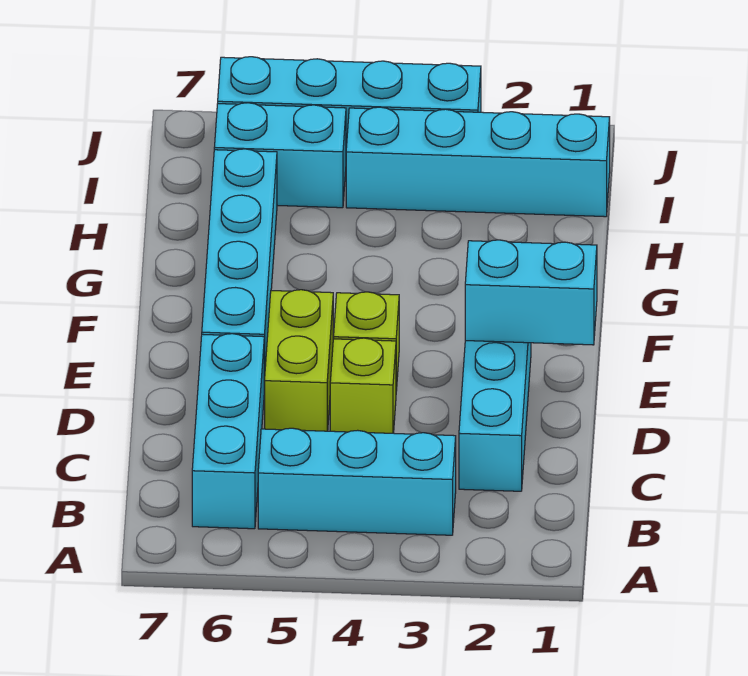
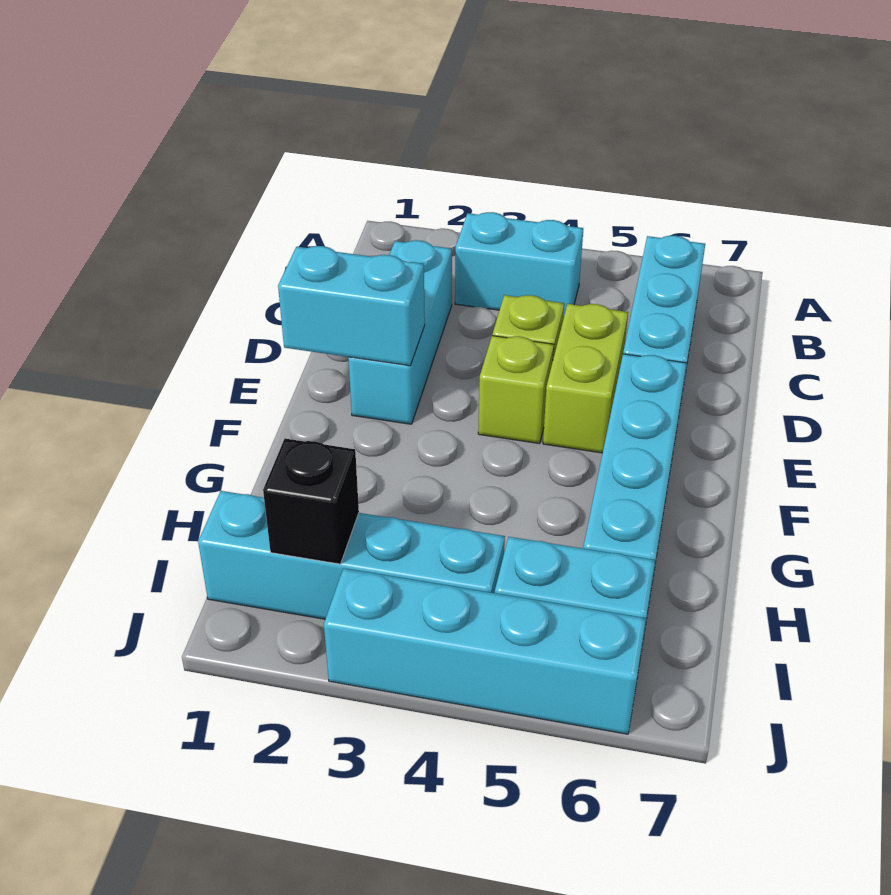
cyan 1x3 brick [258,428,456,535] -> cyan 1x2 brick [455,212,583,319]
none -> black 1x1 brick [263,439,359,564]

